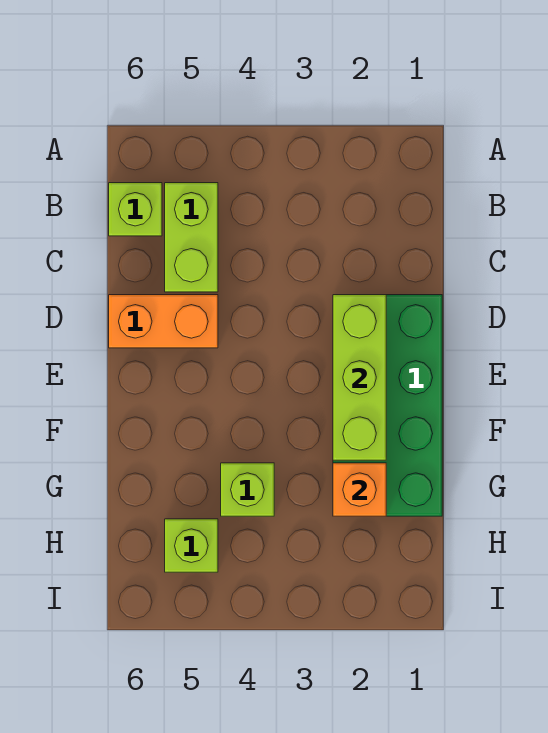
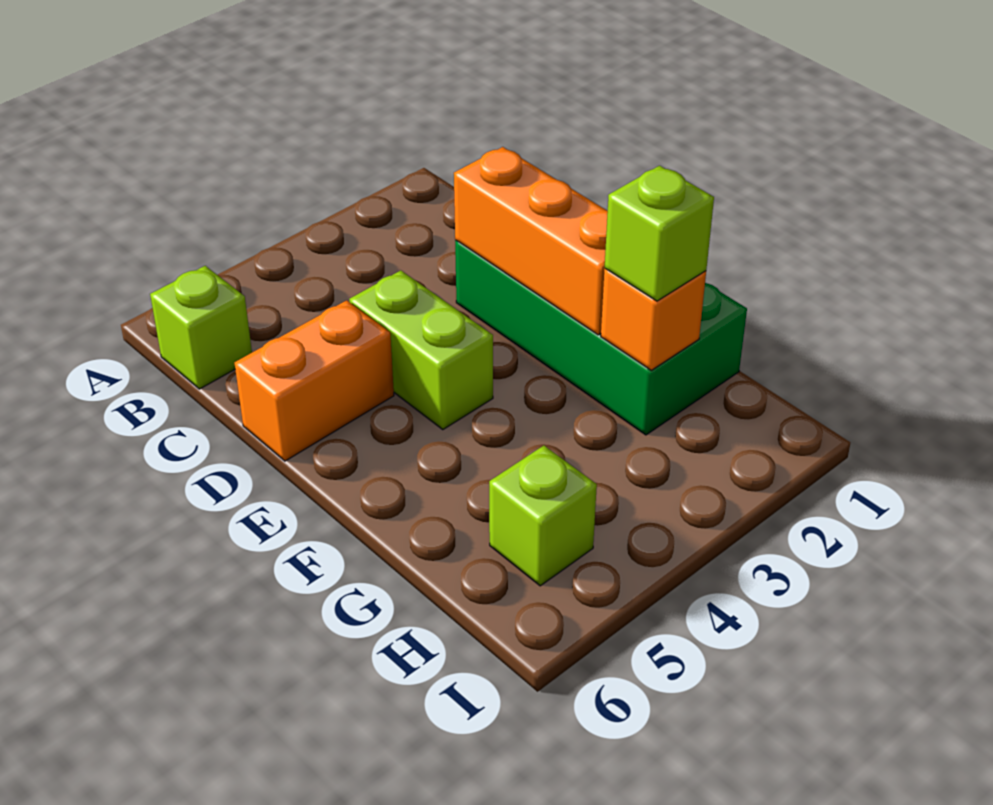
lime 1x2 brick [165,183,218,292] -> lime 1x2 brick moved to [349,270,493,430]
lime 1x3 brick [333,295,386,460] -> orange 1x3 brick [454,147,608,335]
lime 1x1 brick [221,463,274,516] -> lime 1x1 brick moved to [605,166,714,301]

